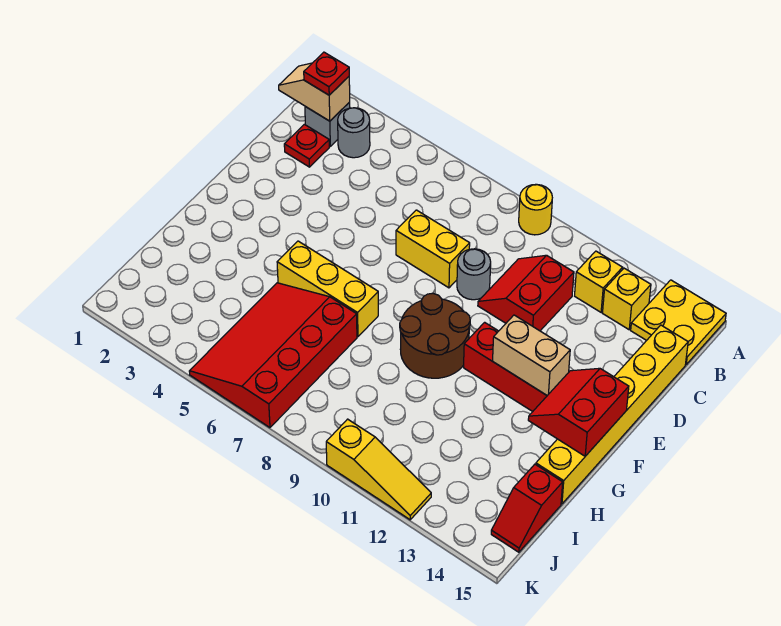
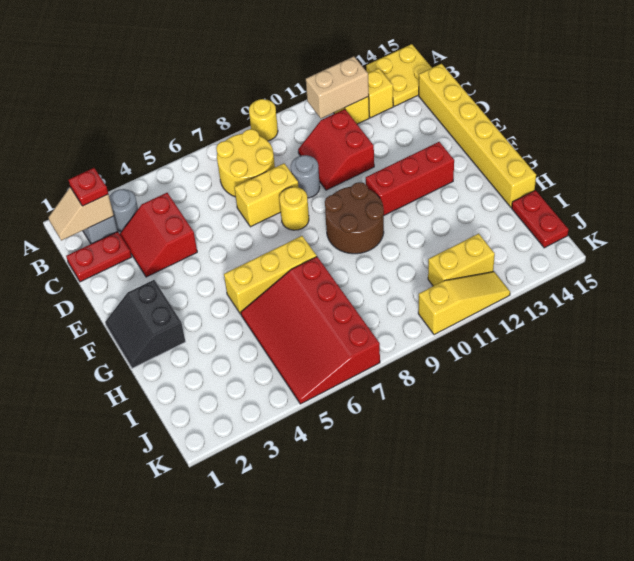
none -> yellow 2x2 round brick [216,129,275,197]
red 1x1 plate [284,124,329,167] -> red 1x2 plate [66,232,132,282]
none -> yellow 1x1 round brick [279,187,309,230]
none -> black 2x2 slope [105,280,185,368]
tan 1x2 brick [493,315,570,396] -> tan 1x2 brick moved to [306,57,369,118]
red 2x2 slope [528,368,629,456] -> red 2x2 slope moved to [120,193,197,277]
red 1x2 slope [491,464,563,552] -> red 1x2 plate [512,190,568,248]
none -> yellow 1x2 brick [428,234,495,286]

